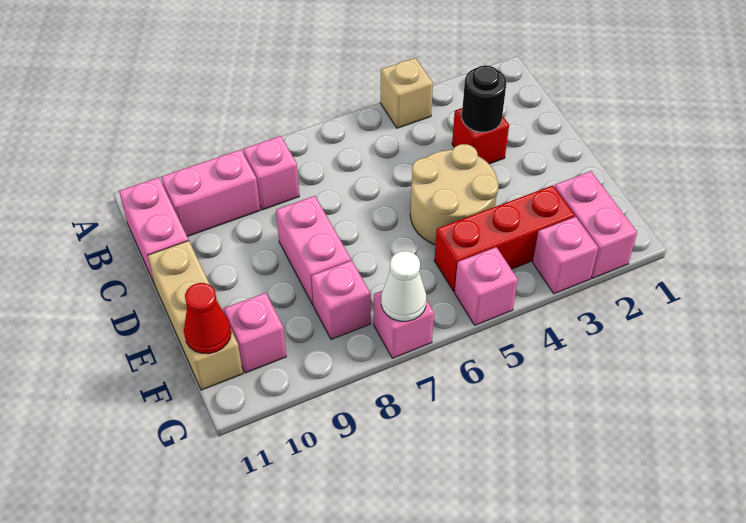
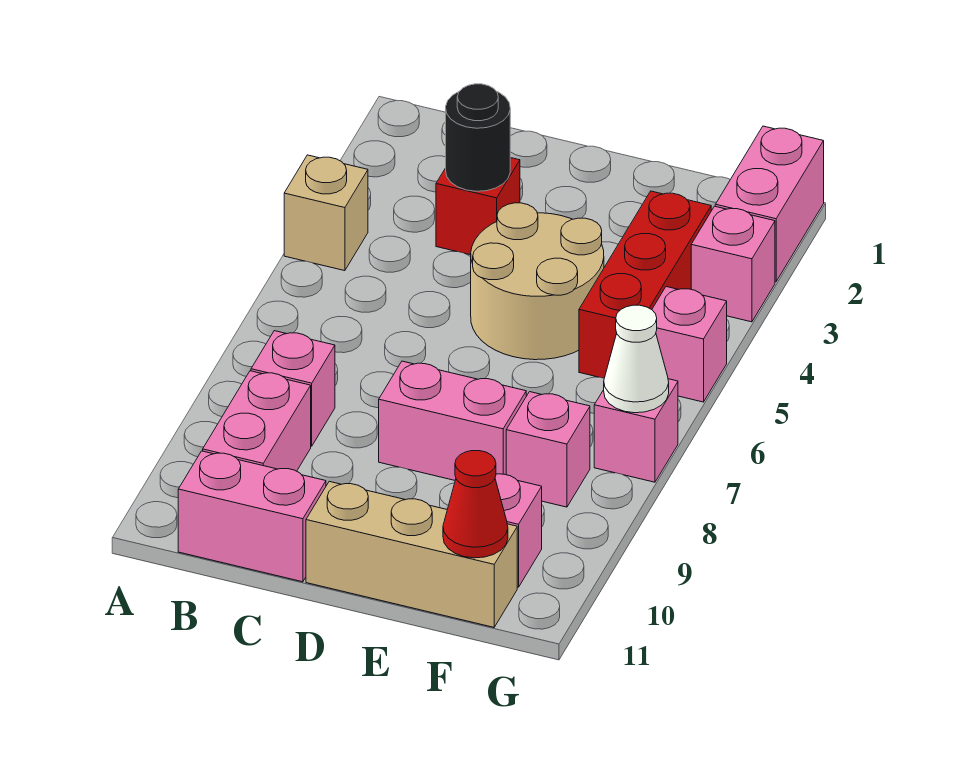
pink 1x2 brick [555,171,637,278] -> pink 1x2 brick turned to [715,126,824,282]

